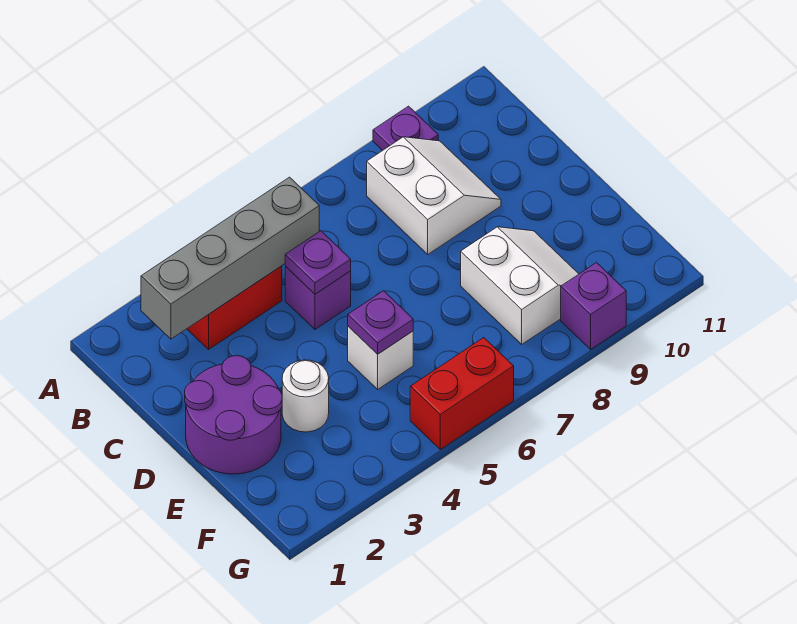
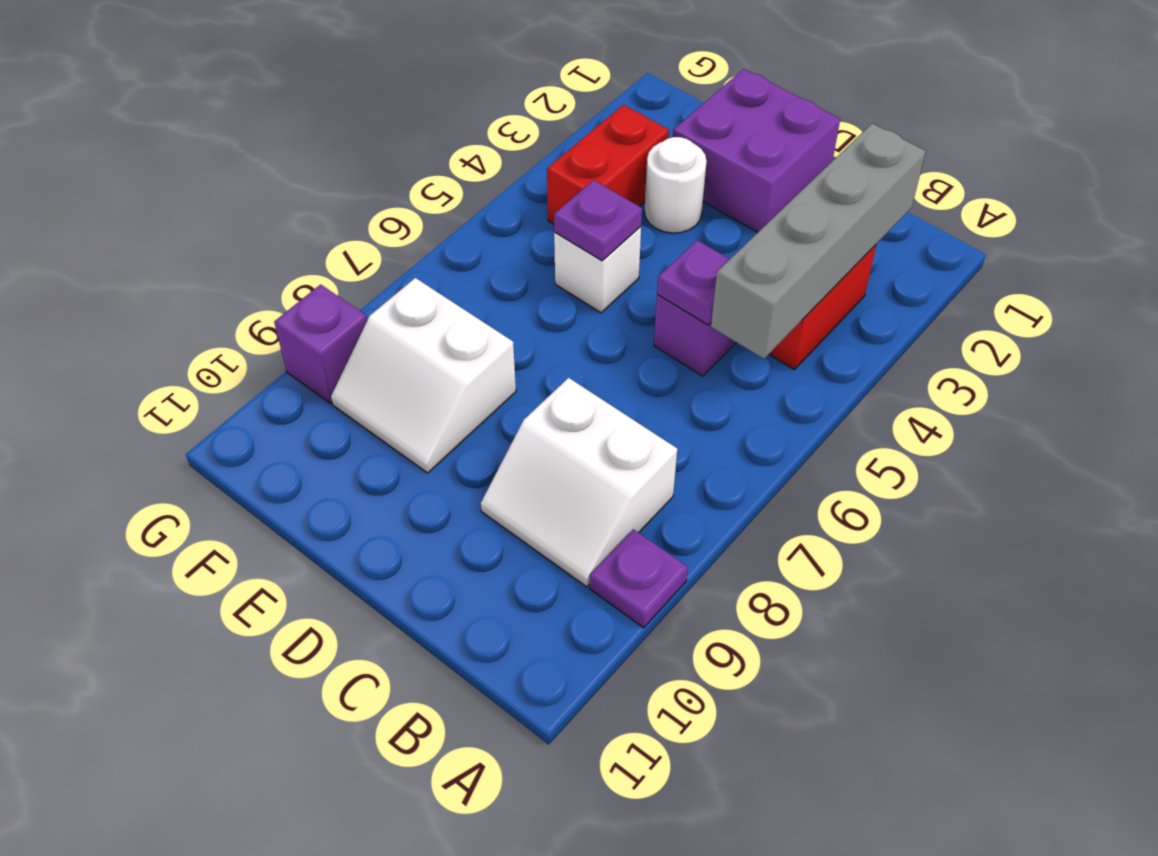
purple 2x2 round brick [185,356,282,474] -> purple 2x2 brick [673,69,840,232]
red 1x2 brick [410,338,514,449] -> red 1x2 brick moved to [547,105,669,224]

